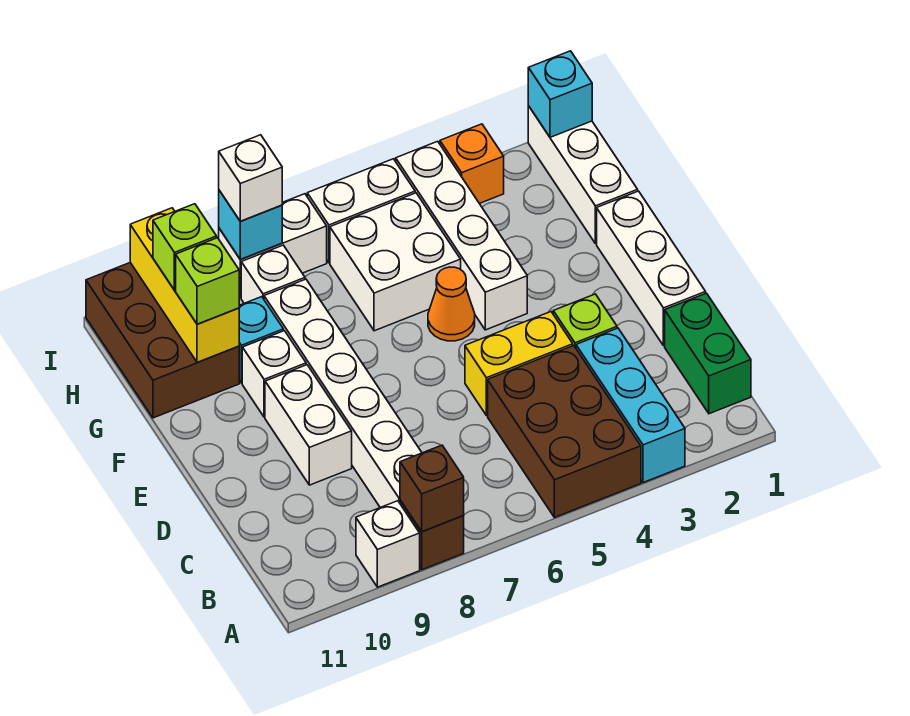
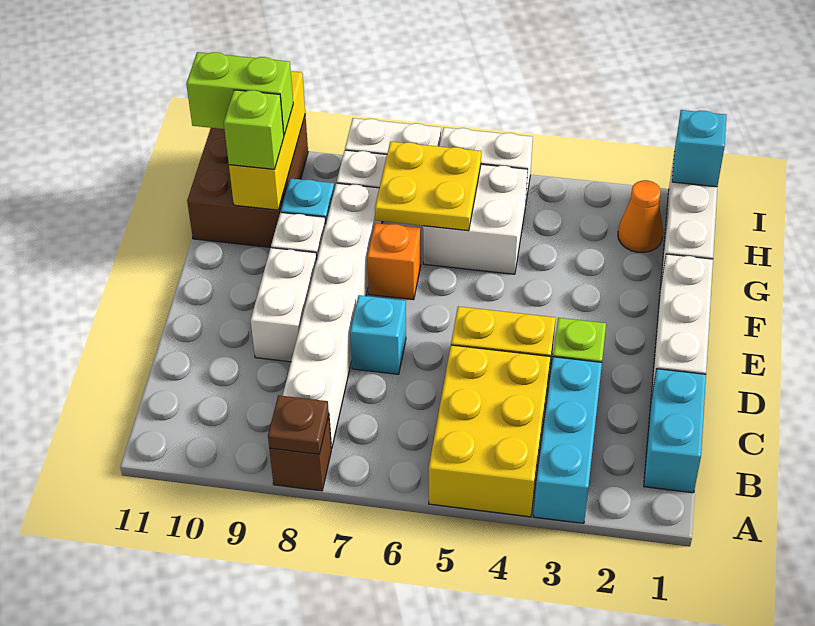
brown 2x3 brick [488,346,641,518] -> yellow 2x3 brick [429,345,550,517]
brown 1x1 brick [400,445,464,532] -> brown 1x1 plate [268,395,329,454]
white 1x1 brick [356,501,420,587] -> none
green 1x2 brick [665,293,751,414] -> cyan 1x2 brick [644,369,706,493]
white 1x4 brick [396,141,527,330] -> none
orange 1x1 cone [428,267,475,341] -> orange 1x1 cone moved to [618,180,663,252]
none -> yellow 2x2 plate [375,142,481,231]
lime 1x1 brick [153,204,217,290] -> lime 1x2 brick [186,52,293,134]
orange 1x1 brick [440,124,504,204] -> orange 1x1 brick moved to [367,223,421,300]
cyan 1x1 brick [219,190,282,260] -> cyan 1x1 brick moved to [350,295,406,374]
white 1x1 brick [219,135,282,221] -> none

